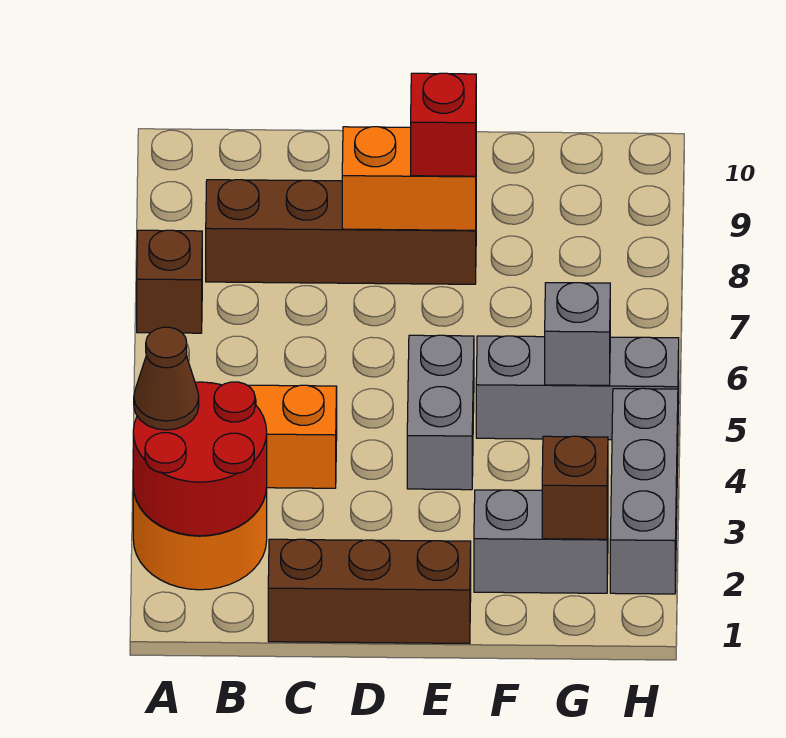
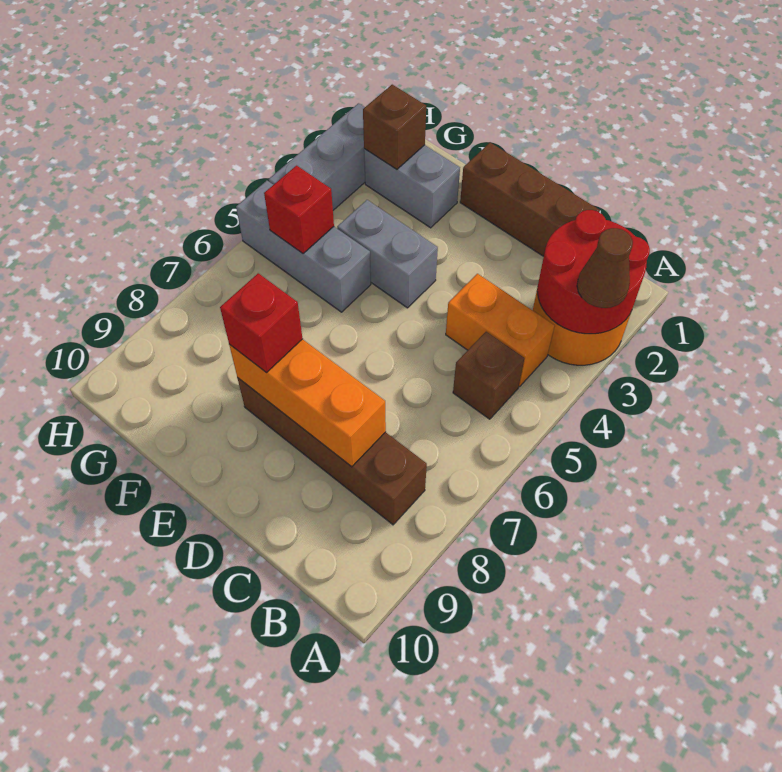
brown 1x1 brick [137,230,202,333] -> brown 1x1 brick moved to [453,332,525,419]
orange 1x2 brick [342,127,476,230] -> orange 1x3 brick [229,339,386,467]
grey 1x2 brick [407,335,474,490] -> grey 1x2 brick turned to [337,200,438,308]
grey 1x1 brick [545,283,610,385] -> red 1x1 brick [264,166,334,254]

